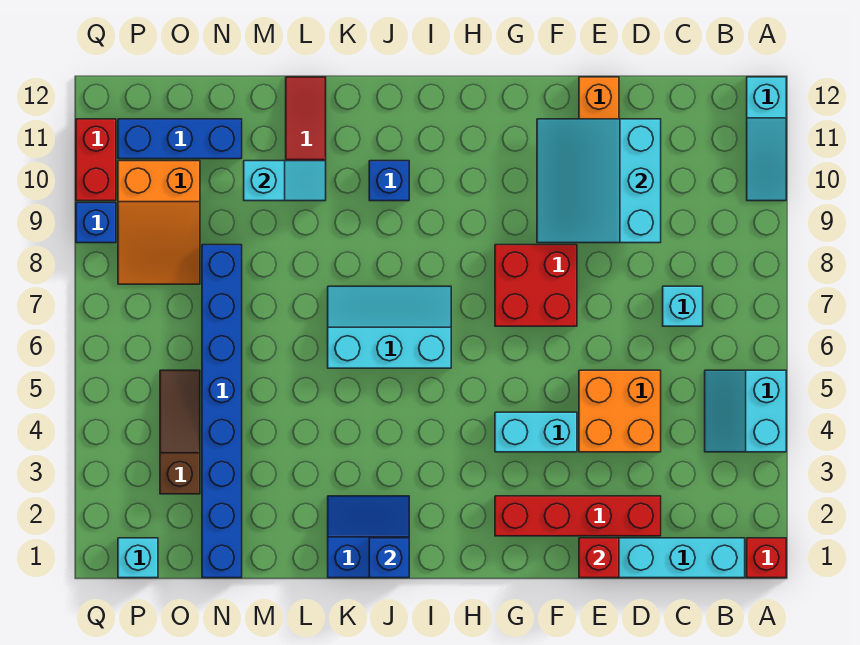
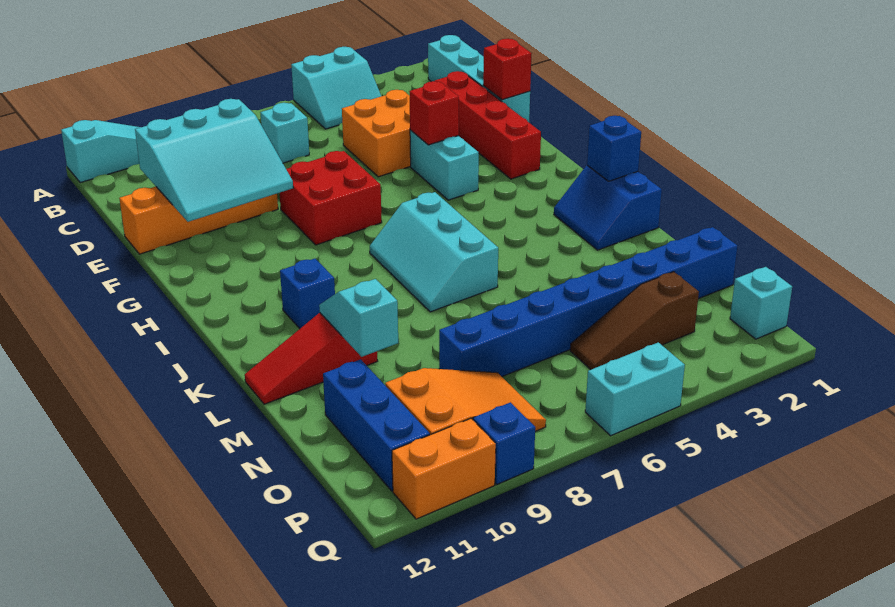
red 1x1 brick [747,538,786,578] -> red 1x1 brick moved to [409,81,459,145]
none -> cyan 1x2 brick [585,342,685,436]
red 1x2 brick [76,119,116,201] -> orange 1x2 brick [392,419,496,519]

